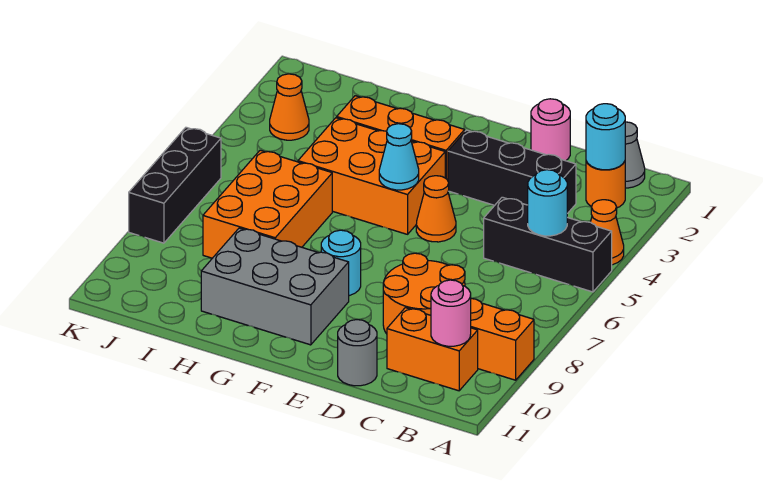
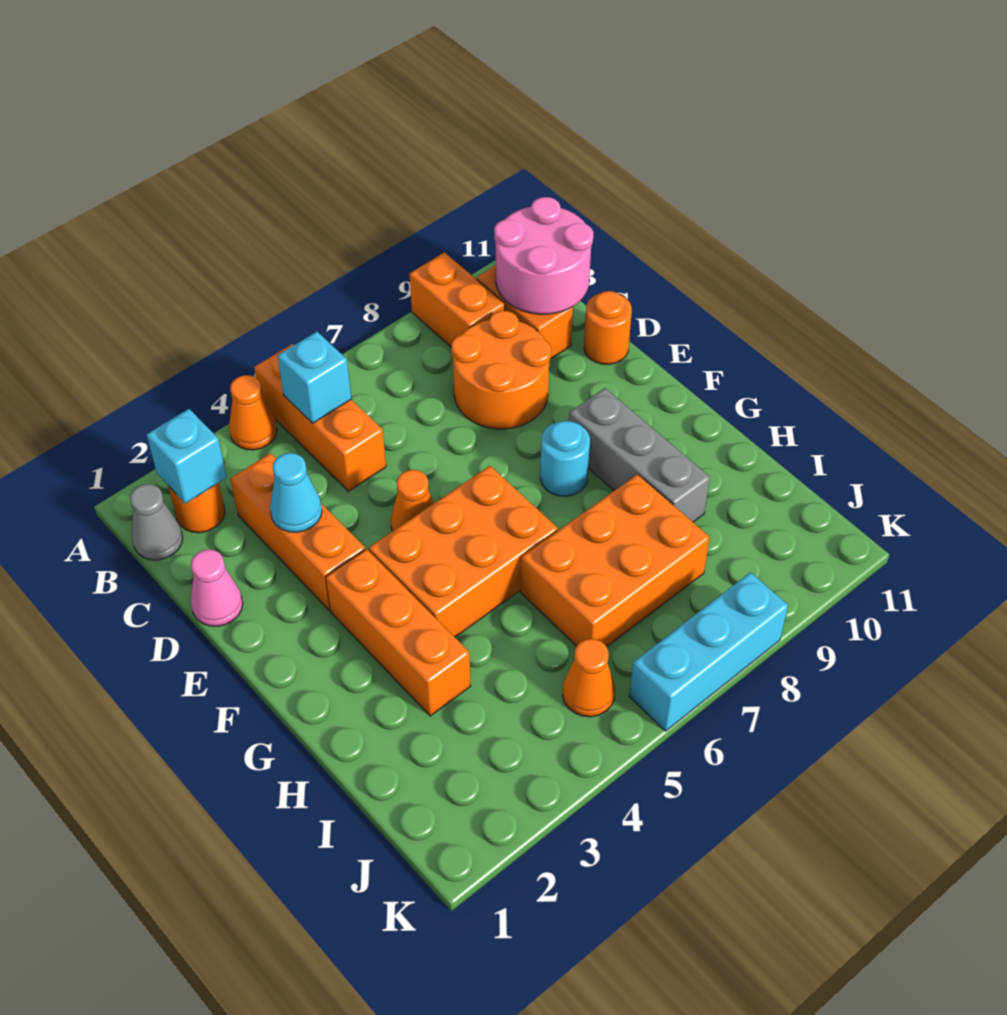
black 1x3 brick [484,197,612,292] -> orange 1x3 brick [254,344,386,491]
cyan 1x1 round brick [586,104,625,170] -> cyan 1x1 brick [147,409,227,504]
cyan 1x1 round brick [528,170,567,236] -> cyan 1x1 brick [277,332,351,423]
pink 1x1 round brick [431,280,471,346] -> pink 2x2 round brick [494,197,593,314]
black 1x3 brick [448,130,576,214] -> orange 1x3 brick [230,453,365,610]
pink 1x1 round brick [531,99,570,161] -> pink 1x1 cone [191,549,243,626]
grey 1x1 round brick [338,320,377,386] -> orange 1x1 round brick [584,291,632,364]
orange 2x3 brick [298,118,445,234] -> orange 2x3 brick turned to [369,466,558,637]
cyan 1x1 cone [379,124,419,190] -> cyan 1x1 cone moved to [270,453,322,532]
grey 2x3 brick [201,228,349,345] -> grey 1x3 brick [569,388,710,522]
orange 1x1 cone [270,74,309,140] -> orange 1x1 cone moved to [562,639,615,717]
black 1x3 brick [129,127,221,243] -> cyan 1x3 brick [629,572,788,731]

